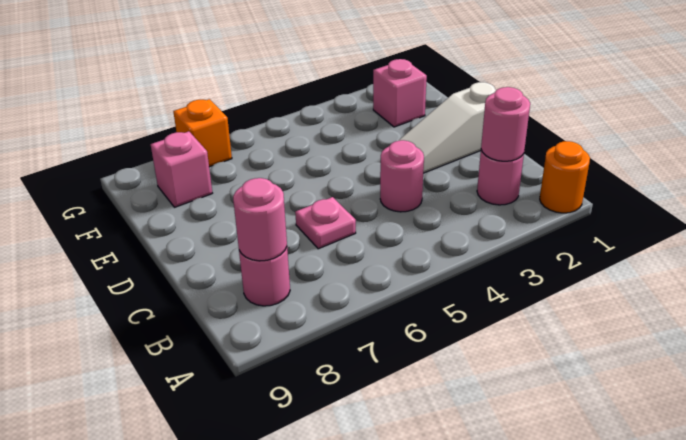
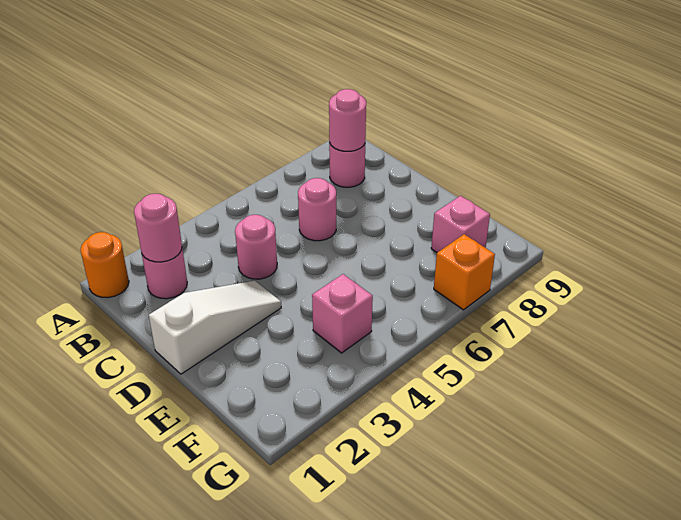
pink 1x1 plate [295,197,356,249] -> pink 1x1 round brick [298,178,336,241]
pink 1x1 brick [373,59,427,127] -> pink 1x1 brick moved to [312,274,373,353]

